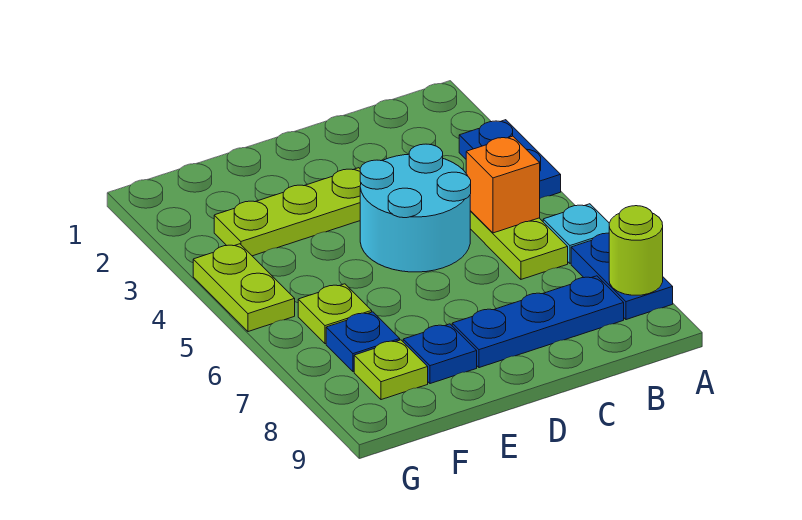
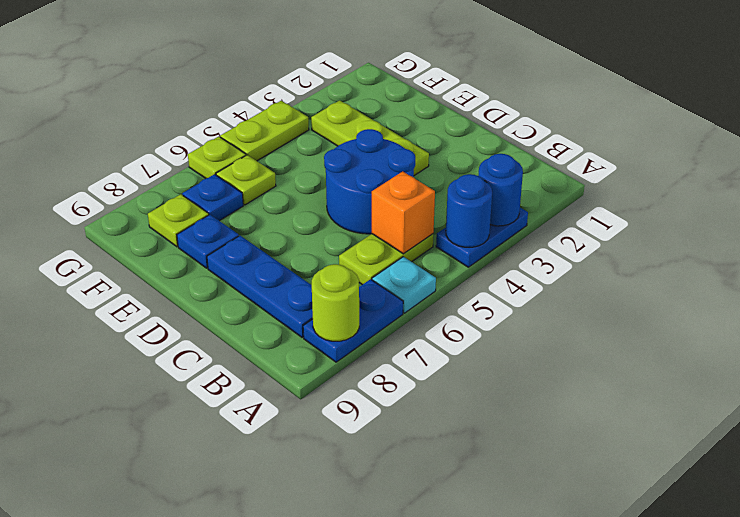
none -> blue 1x1 round brick [478,154,523,226]
none -> blue 1x1 round brick [446,174,492,247]
cyan 2x2 round brick [360,144,471,272] -> blue 2x2 round brick [324,129,415,234]
none -> lime 1x1 plate [188,136,246,179]

